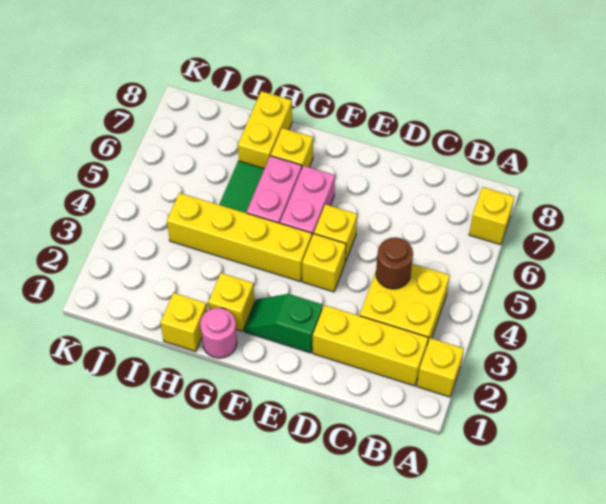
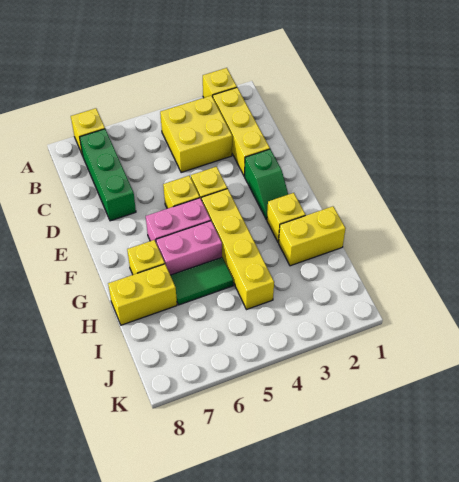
none -> green 1x3 brick [80,129,136,221]
brown 1x1 round brick [376,237,413,289] -> none
pink 1x1 round brick [200,308,237,358] -> none
yellow 1x1 brick [161,293,207,352] -> yellow 1x2 brick [279,206,346,266]

